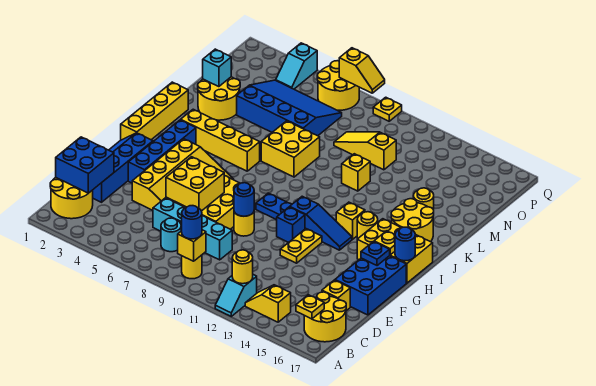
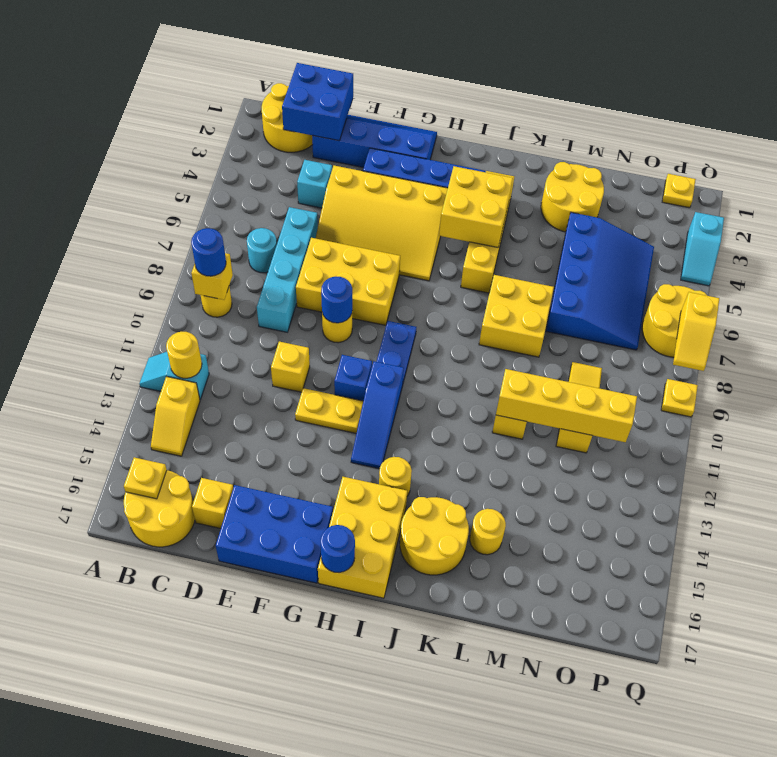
yellow 1x2 slope [245,285,291,322] -> yellow 1x2 slope turned to [151,377,200,456]
yellow 2x2 brick [166,157,224,211] -> yellow 2x2 brick moved to [439,166,513,247]
blue 1x1 plate [361,242,390,266] -> none
yellow 1x4 brick [121,82,188,140] -> yellow 1x4 brick moved to [496,369,637,442]
yellow 1x1 plate [374,231,395,255] -> yellow 1x1 plate moved to [662,174,696,208]
yellow 1x1 brick [336,202,365,240] -> yellow 1x1 brick moved to [271,342,310,392]
cyan 1x1 brick [203,49,231,87] -> cyan 1x1 brick moved to [297,160,332,208]
cyan 1x2 slope [276,43,317,89] -> cyan 1x2 slope turned to [681,212,724,286]

